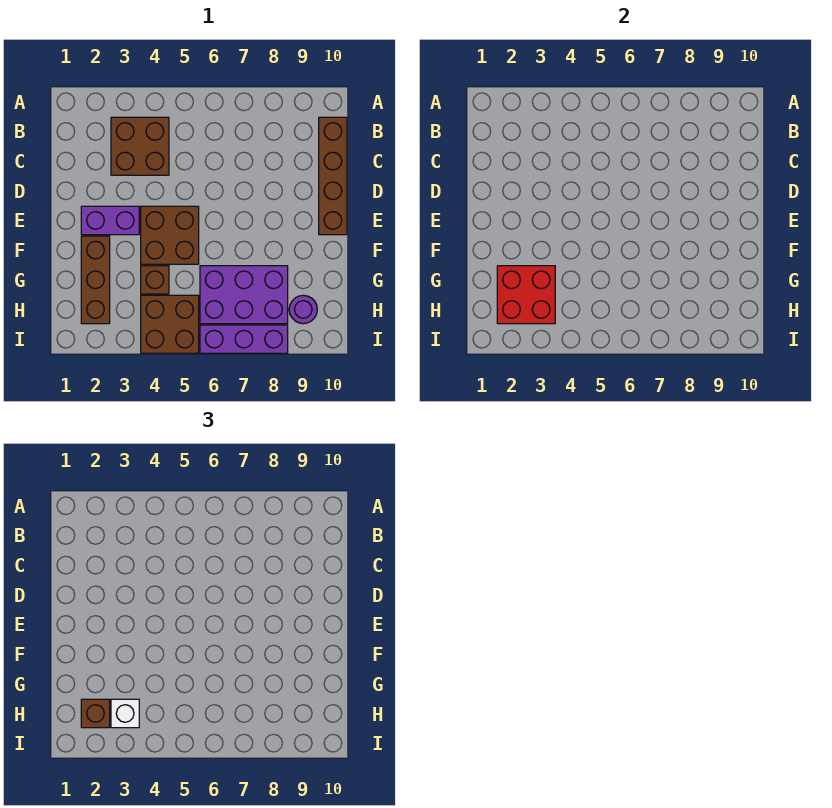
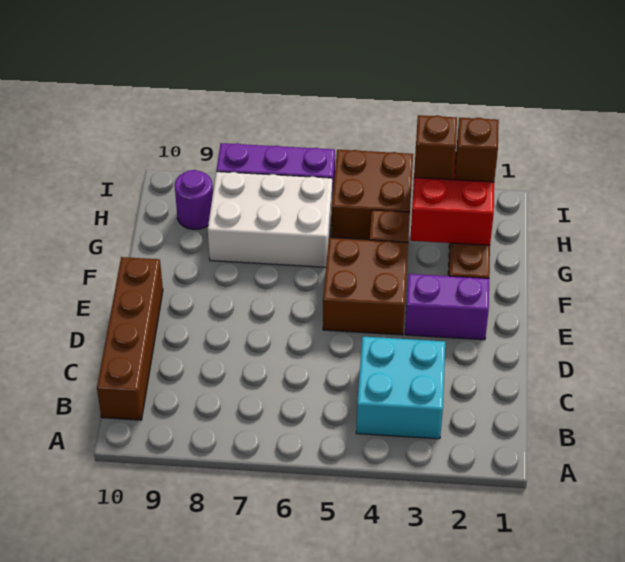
brown 2x2 brick [111,117,169,175] -> cyan 2x2 brick [356,337,445,439]
purple 2x3 brick [200,266,288,324] -> white 2x3 brick [208,172,332,267]
white 1x1 brick [111,699,139,728] -> brown 1x1 brick [414,115,457,180]

